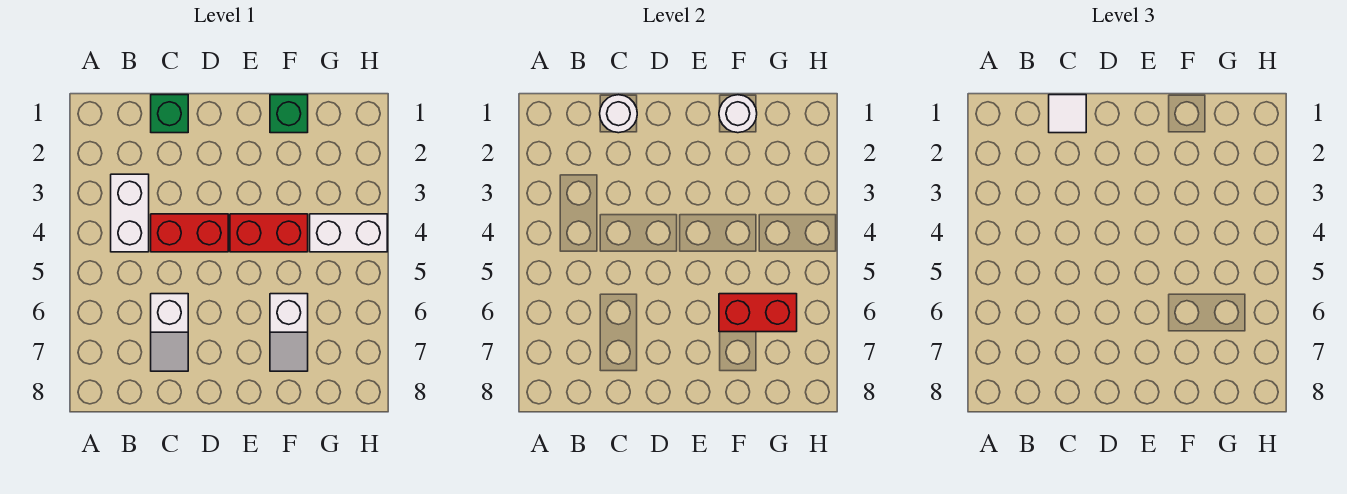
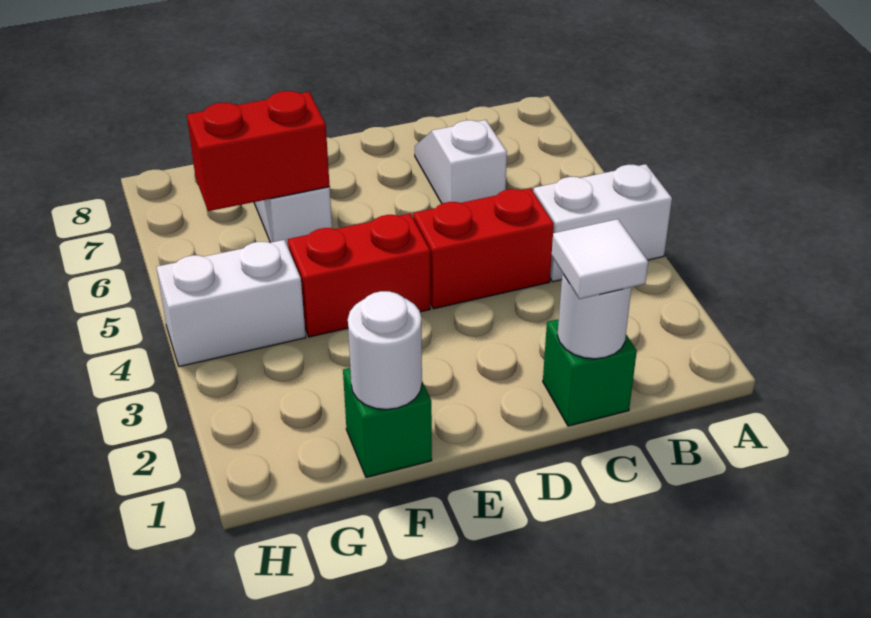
white 1x2 brick [111,174,149,252] -> white 1x2 brick turned to [533,164,672,282]

